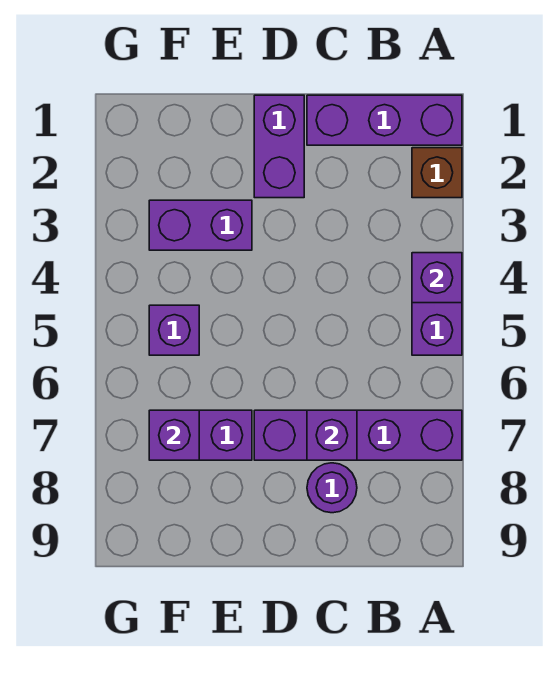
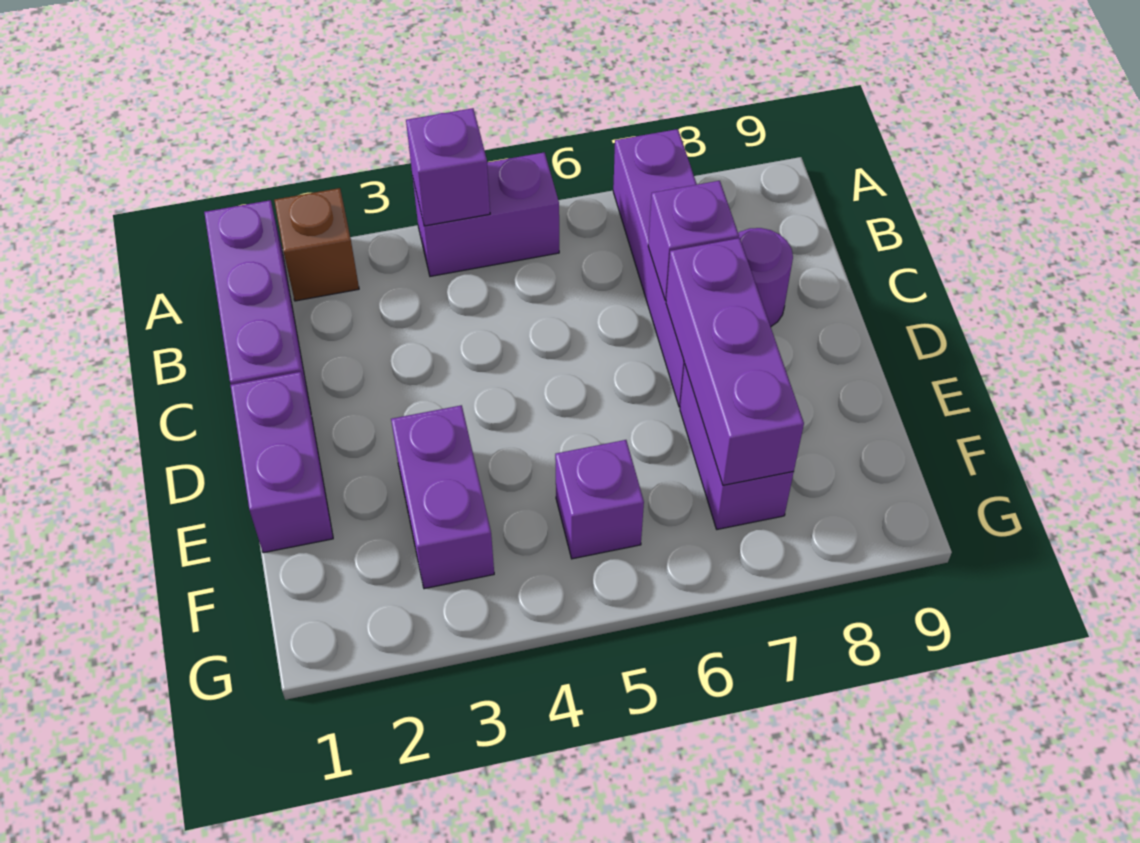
purple 1x2 brick [254,95,304,198] -> purple 1x2 brick turned to [231,372,333,553]
purple 1x1 brick [149,410,199,460] -> purple 1x3 brick [666,238,804,485]

